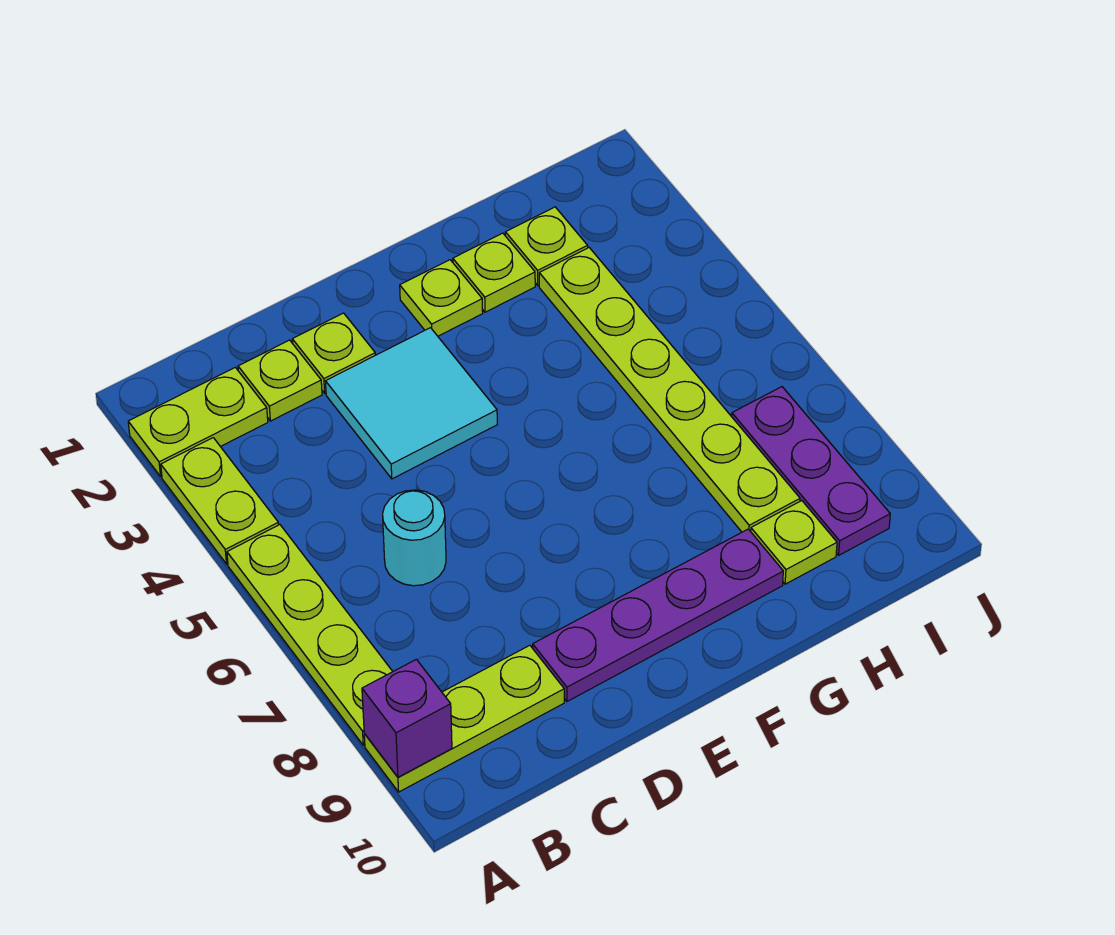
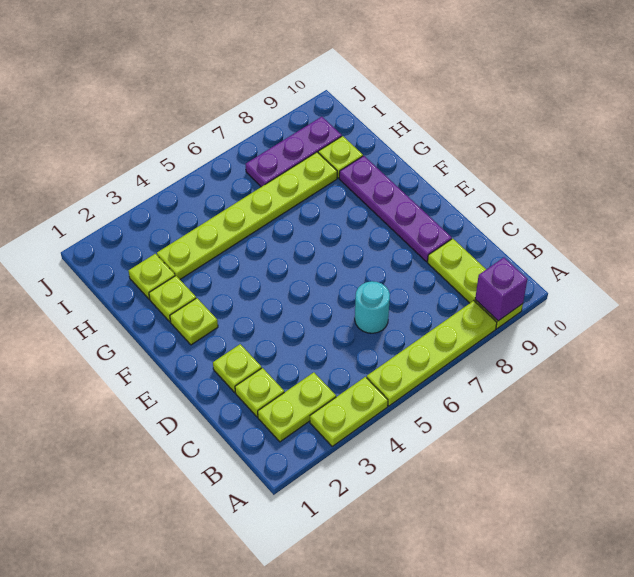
lime 1x2 plate [128,367,268,476] -> lime 1x2 plate turned to [258,372,336,442]
cyan 2x2 tile [325,328,497,479] -> none

